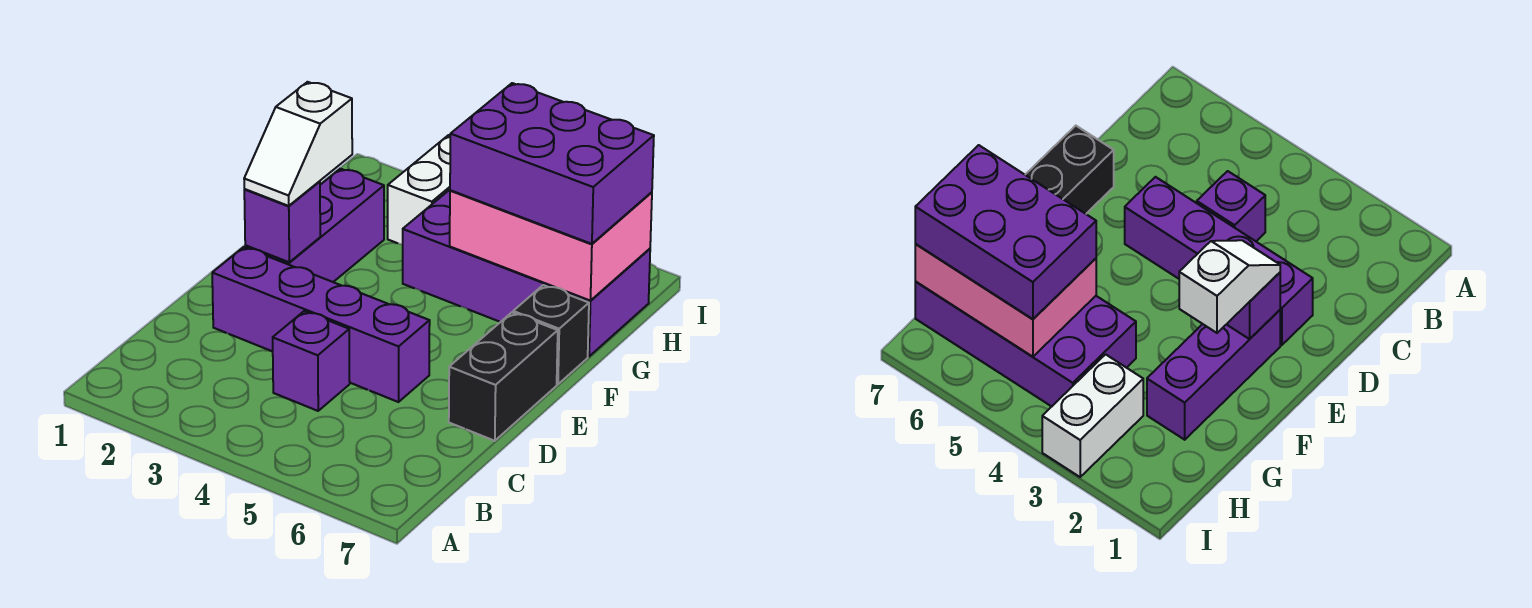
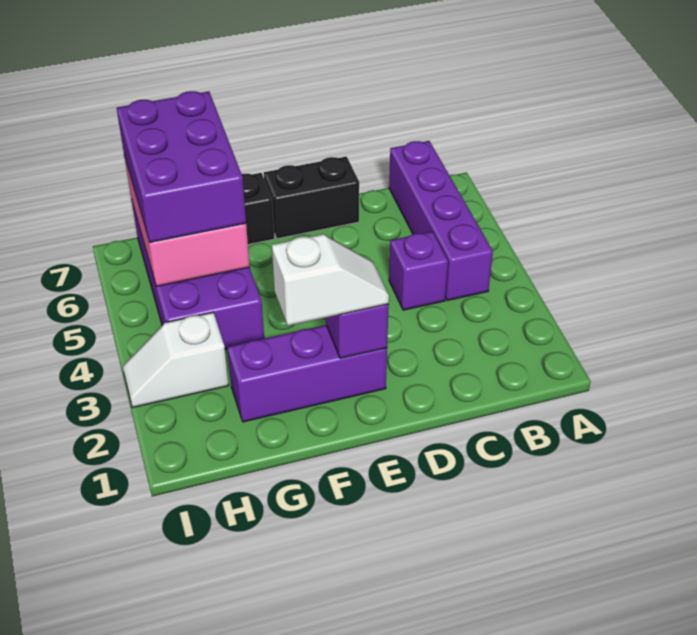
purple 1x4 brick [212,247,430,402] -> purple 1x4 brick moved to [389,141,493,301]
white 1x2 brick [388,135,450,245] -> white 1x2 slope [123,312,229,408]

